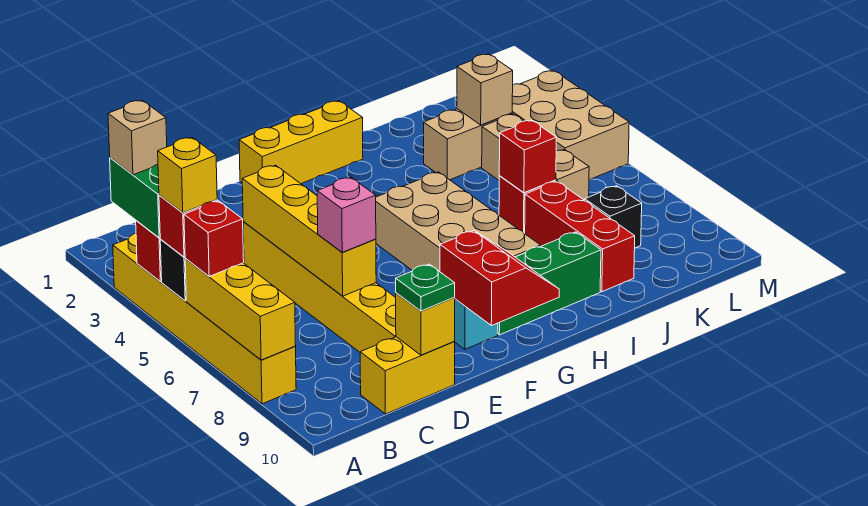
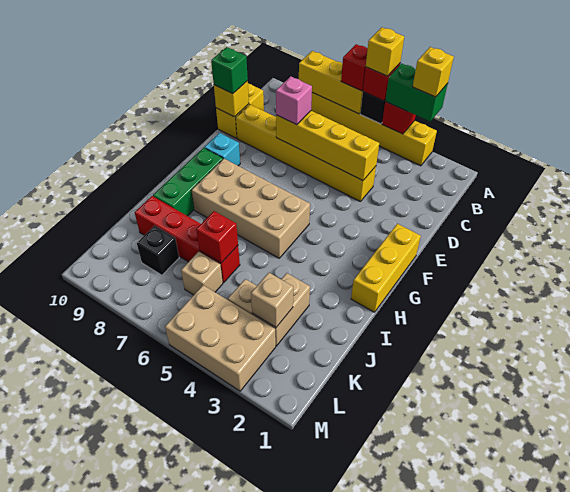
tan 1x1 brick [108,100,167,175] -> yellow 1x1 brick [413,47,454,97]
green 1x1 plate [396,264,455,311] -> green 1x1 brick [211,47,248,94]
red 2x2 slope [440,231,559,326] -> none

